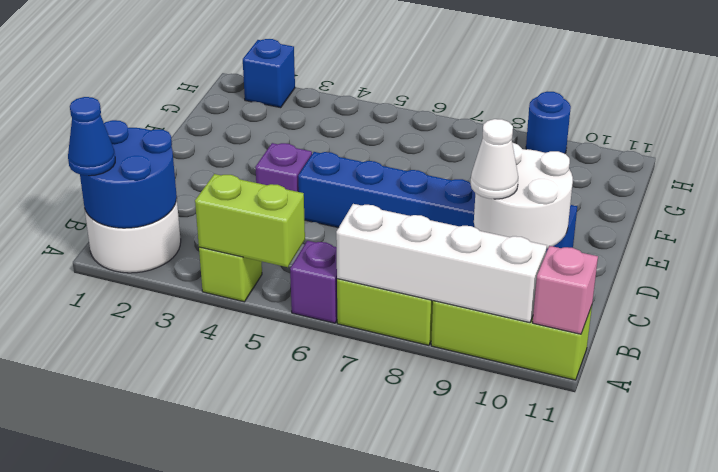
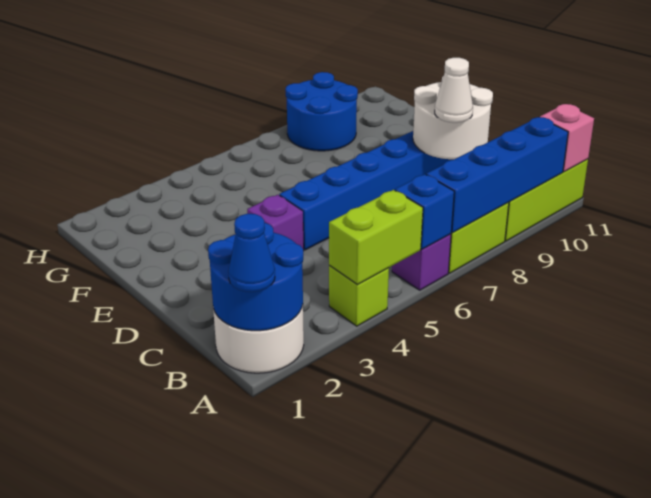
white 1x4 brick [336,204,547,323] -> blue 1x4 brick [426,117,568,232]
blue 1x1 brick [243,39,295,108] -> blue 1x1 brick moved to [395,174,454,249]
blue 1x1 round brick [526,92,571,154] -> blue 2x2 round brick [285,72,358,151]

